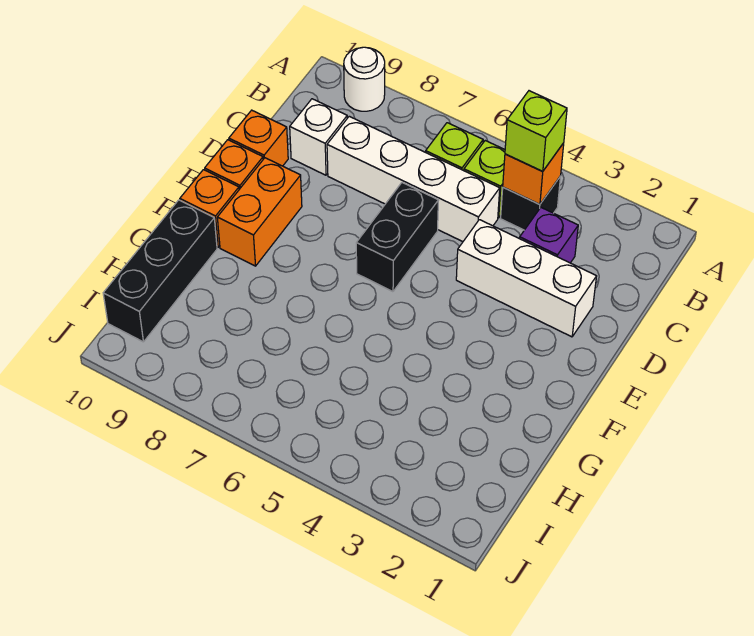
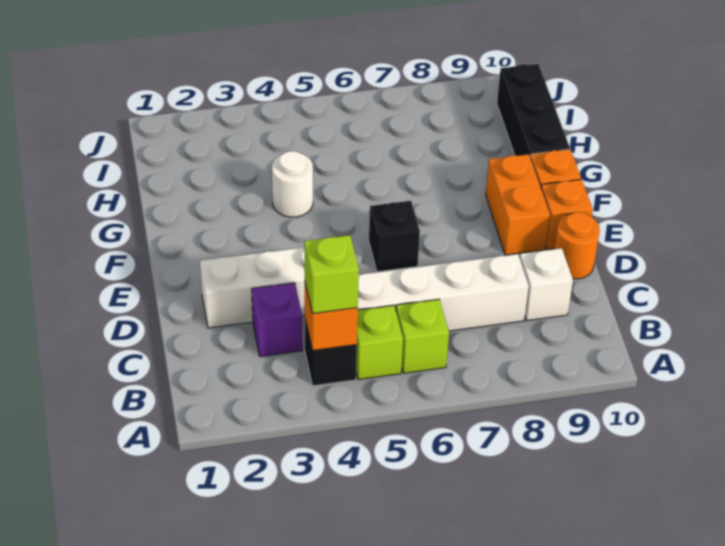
white 1x1 round brick [344,47,385,111] -> white 1x1 round brick moved to [272,151,313,217]
black 1x2 brick [356,183,439,292] -> black 1x1 brick [369,201,420,272]
orange 1x1 brick [229,110,288,166] -> orange 1x1 round brick [554,212,600,279]

